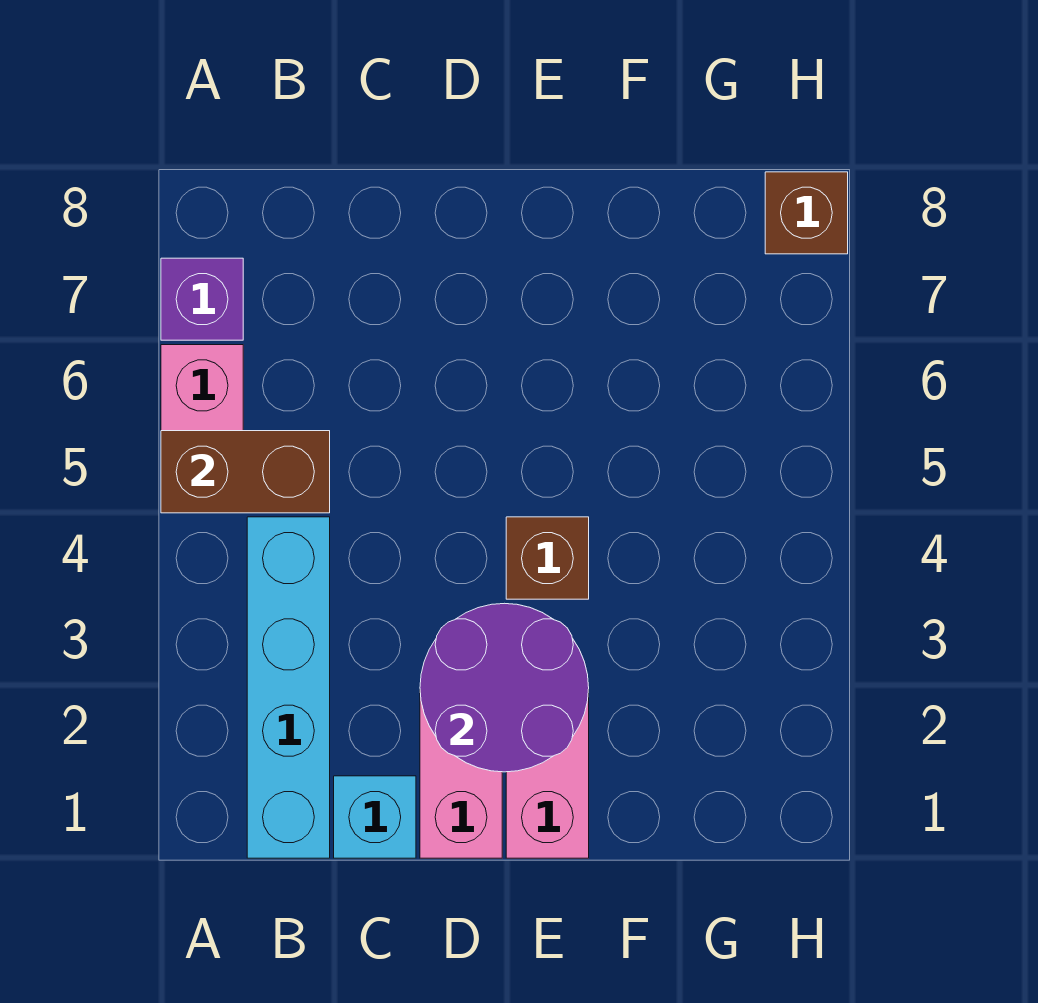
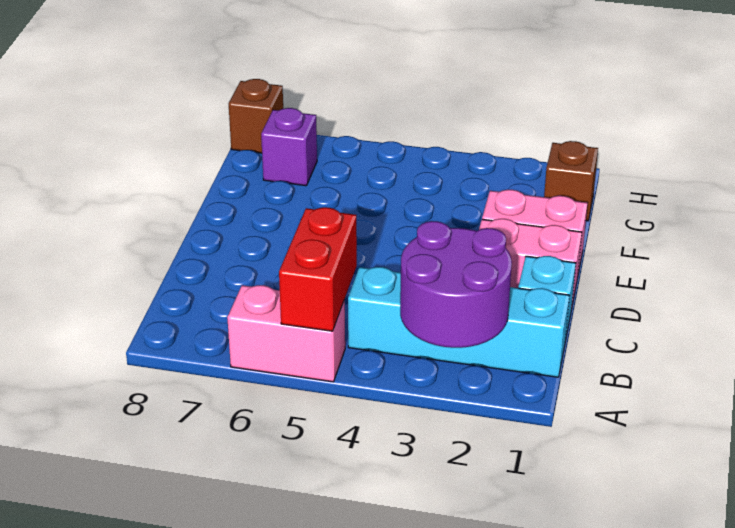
brown 1x2 brick [161,431,330,513] -> red 1x2 brick [279,207,357,331]
purple 1x1 brick [161,258,243,340] -> purple 1x1 brick moved to [261,108,317,186]
purple 2x2 round brick [420,603,589,772] -> purple 2x2 round brick moved to [400,221,512,348]
brown 1x1 brick [506,517,589,599] -> brown 1x1 brick moved to [544,141,598,221]

